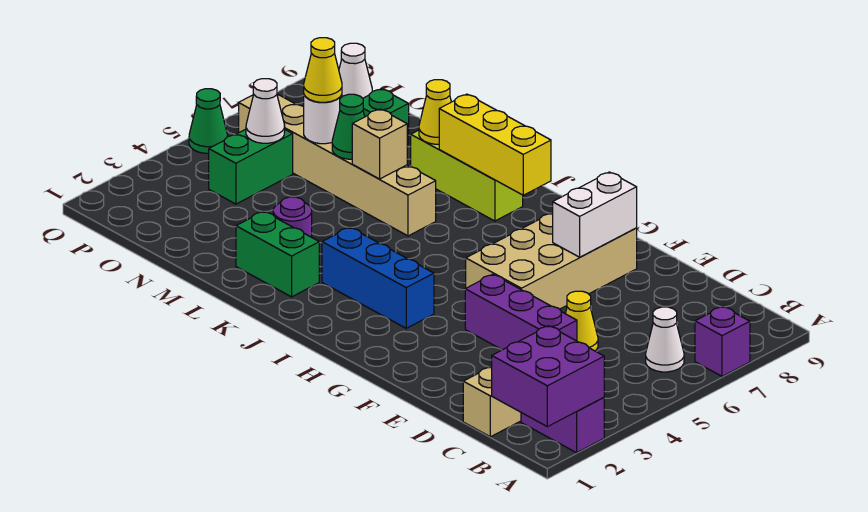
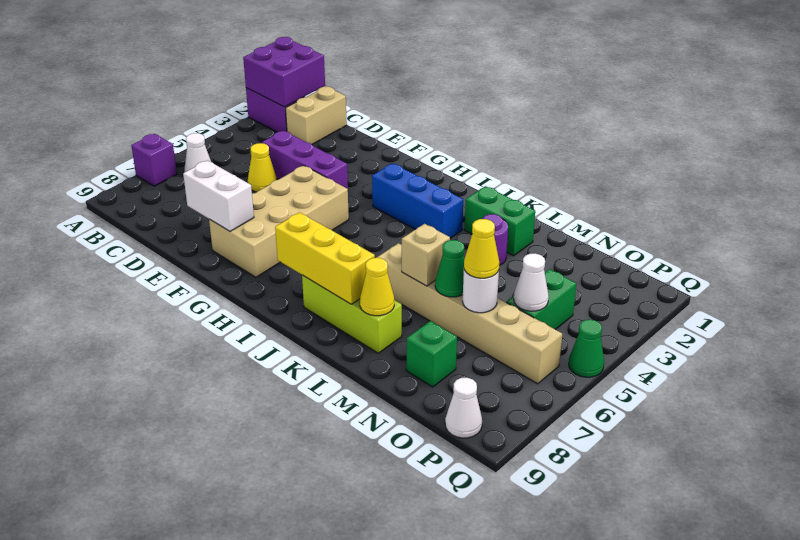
white 1x2 brick [553,172,637,257] -> white 1x2 brick turned to [183,160,254,231]

